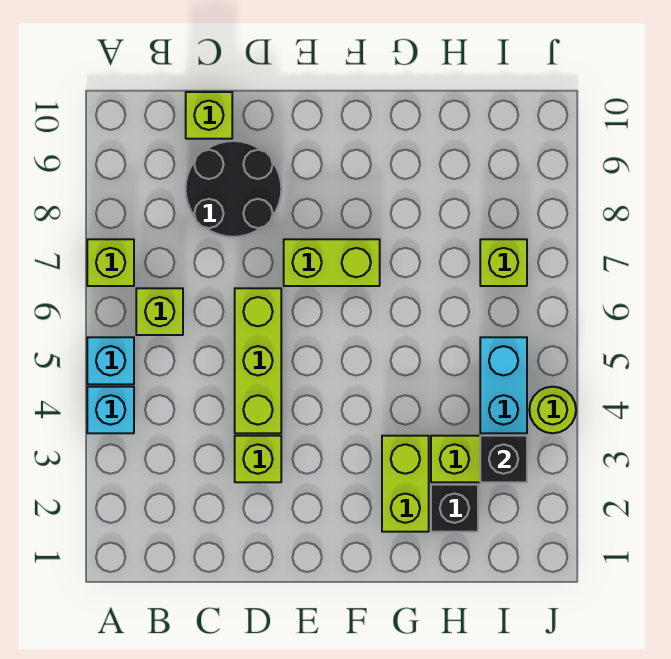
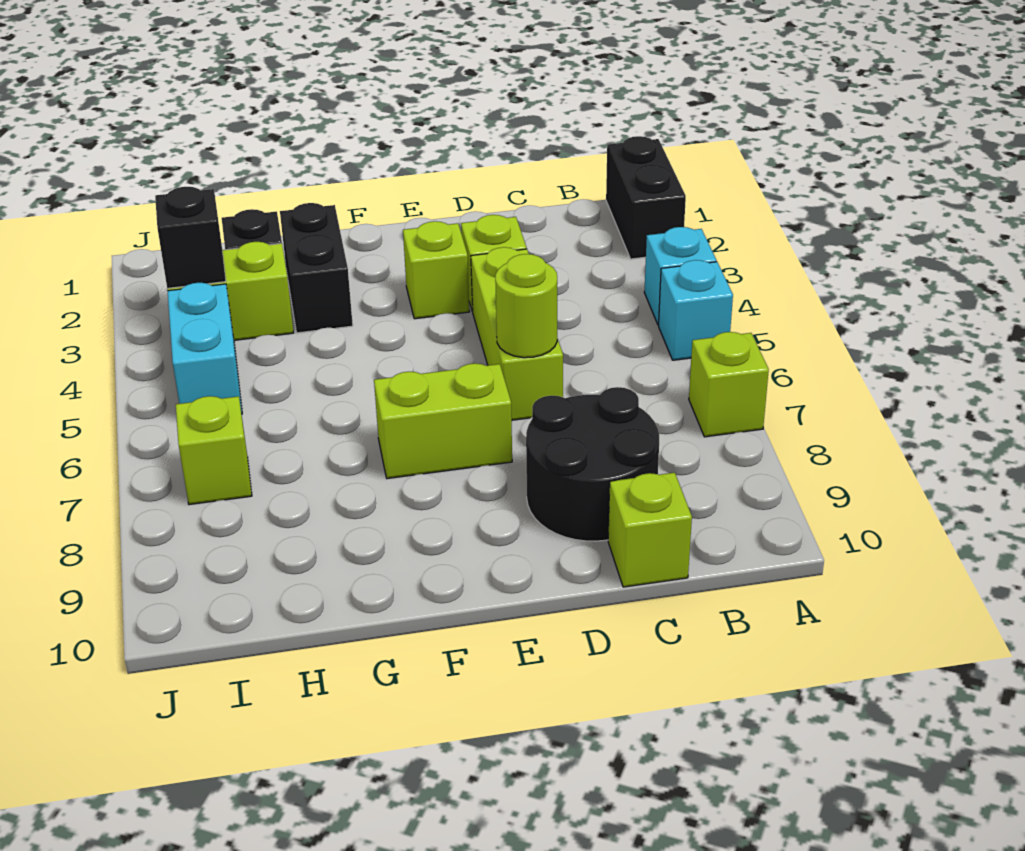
none -> black 1x2 brick [606,136,686,259]
lime 1x1 brick [136,288,183,335] -> lime 1x1 brick moved to [403,221,470,319]
lime 1x2 brick [382,436,429,532] -> black 1x2 brick [280,203,353,333]
lime 1x1 round brick [529,387,576,433] -> lime 1x1 round brick moved to [495,254,557,358]

